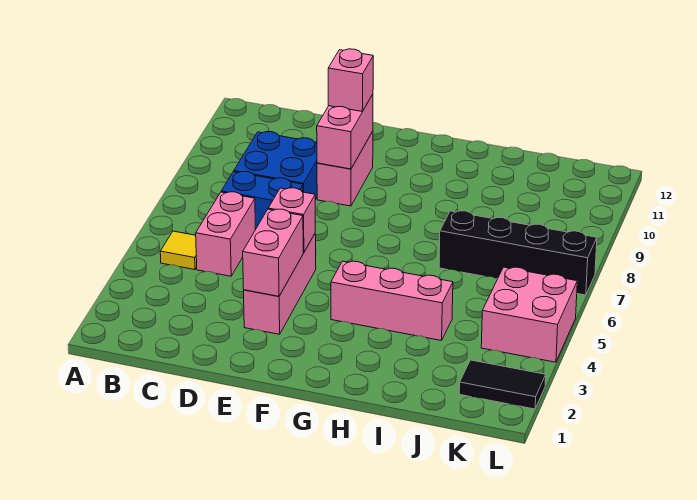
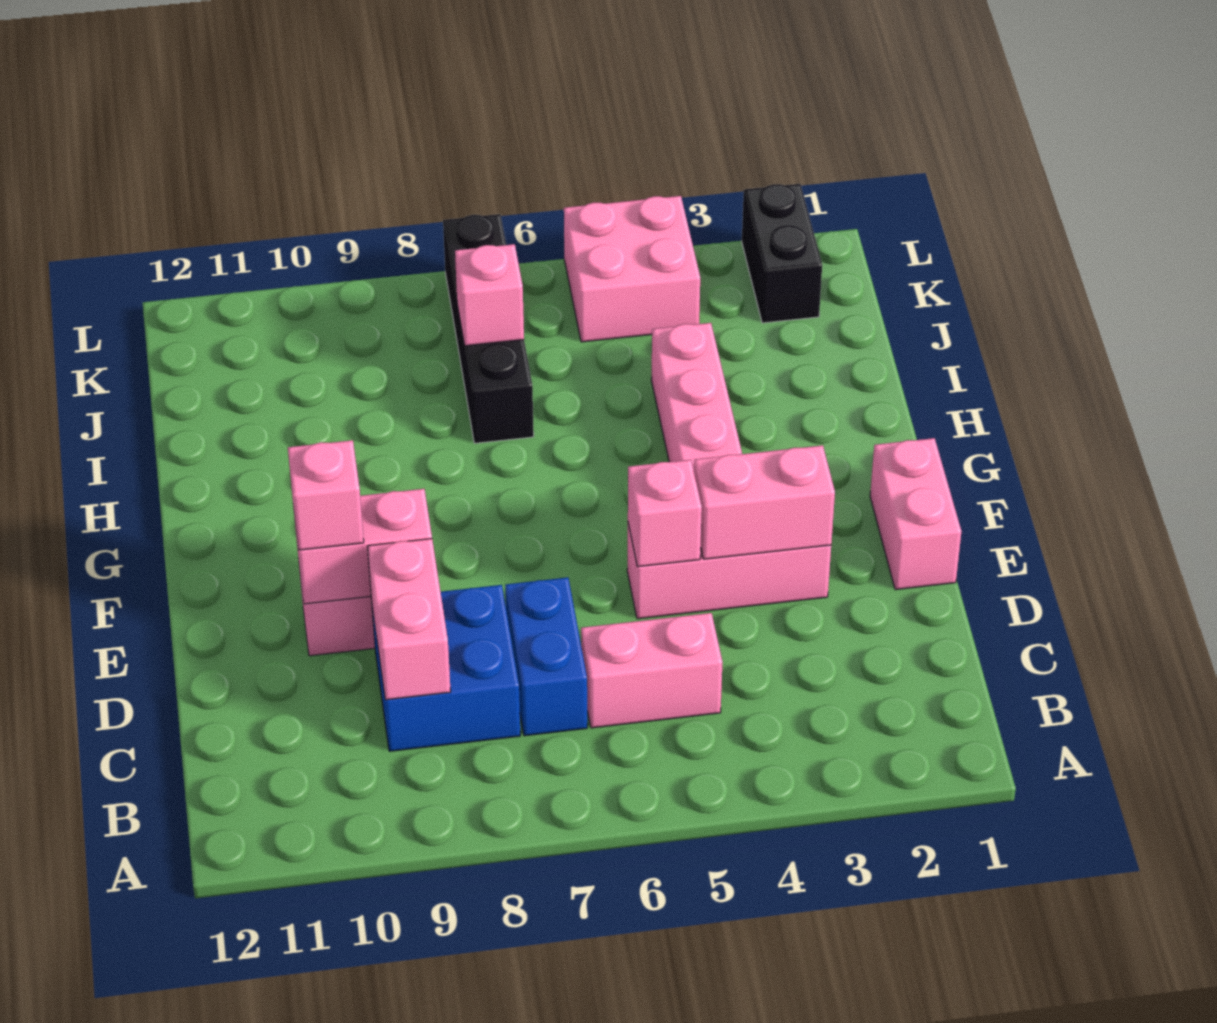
yellow 1x1 tile [160,231,197,270] -> none
none -> pink 1x2 brick [368,539,451,700]
none -> pink 1x2 brick [870,438,961,590]
none -> pink 1x1 brick [455,244,524,346]
black 1x2 tile [459,360,546,409] -> black 1x2 brick [742,184,822,323]

